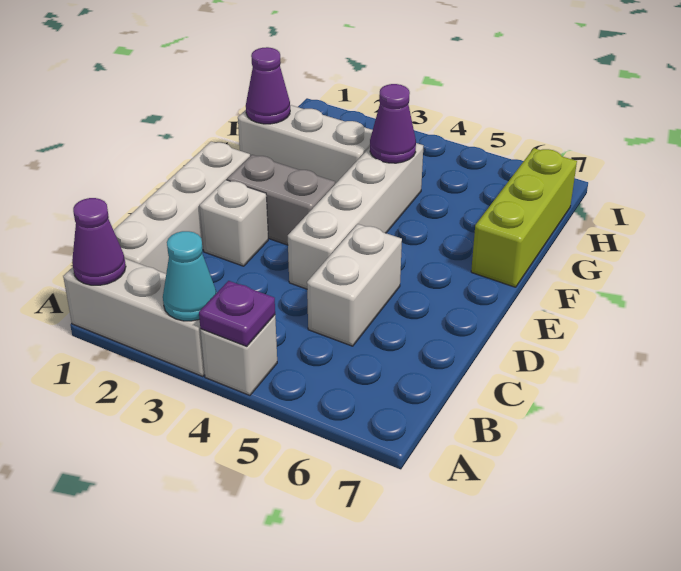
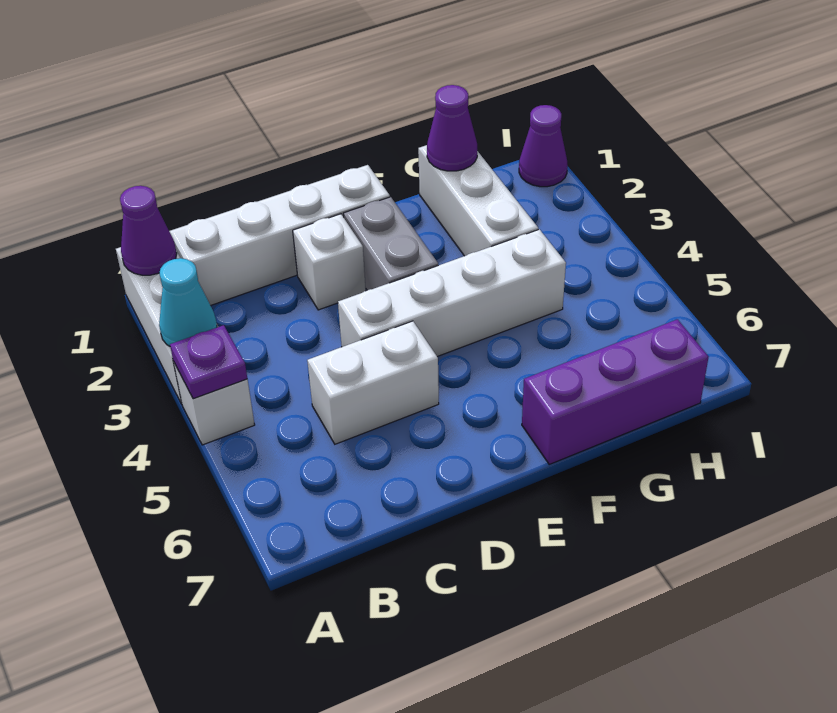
lime 1x3 brick [471,148,577,287] -> purple 1x3 brick [522,319,708,464]
purple 1x1 cone [370,84,416,163] -> purple 1x1 cone moved to [519,105,568,187]

